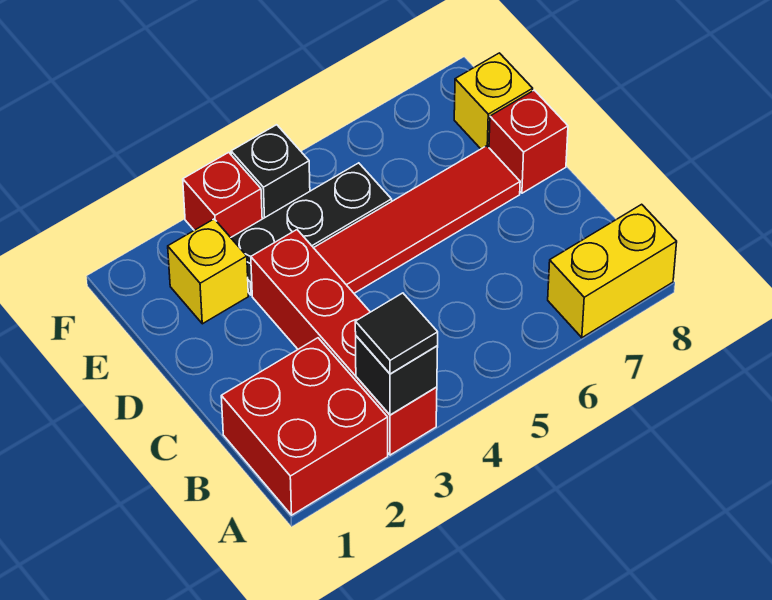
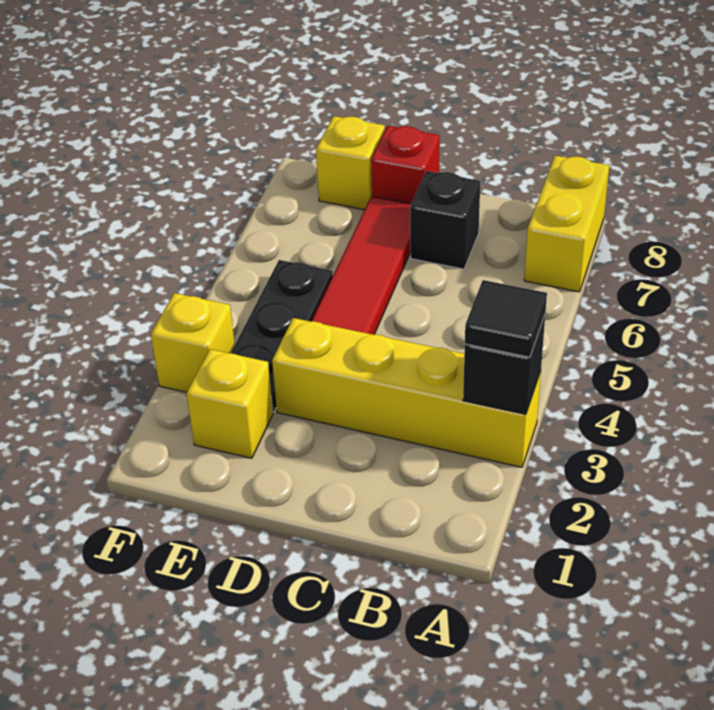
red 2x2 brick [221,338,388,515] -> none
red 1x4 brick [251,230,437,455] -> yellow 1x4 brick [272,318,541,467]
red 1x1 brick [183,152,262,237] -> yellow 1x1 brick [151,293,235,392]
black 1x1 brick [231,125,310,219] -> black 1x1 brick moved to [410,171,480,269]

